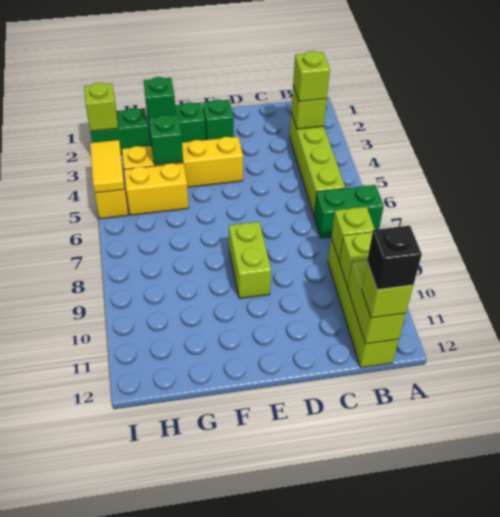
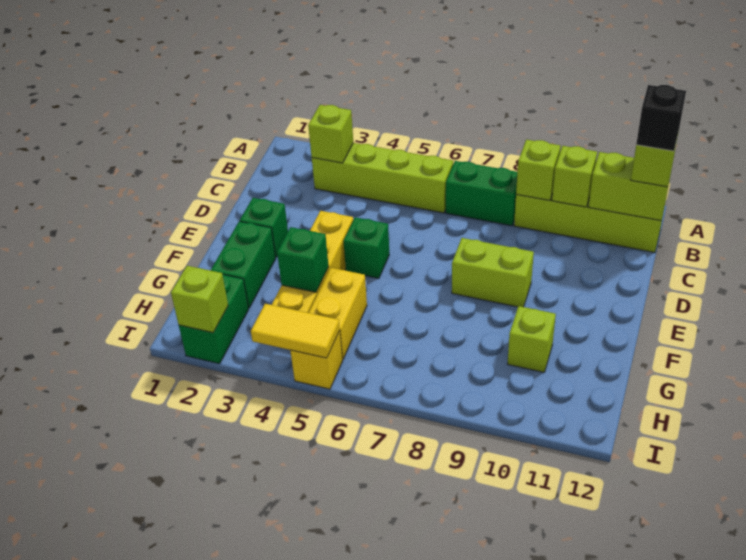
green 1x2 brick [314,185,384,238] -> green 1x2 brick turned to [446,161,517,226]
lime 1x1 brick [293,51,330,102] -> lime 1x1 brick moved to [508,306,556,372]
green 1x1 brick [144,77,176,125] -> green 1x1 brick moved to [343,217,389,278]

